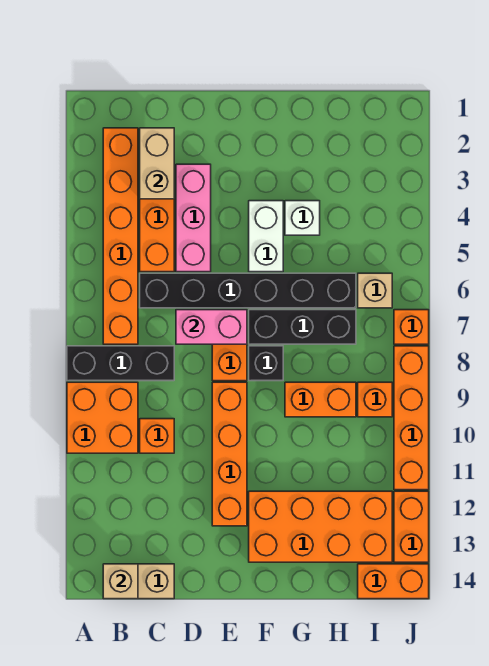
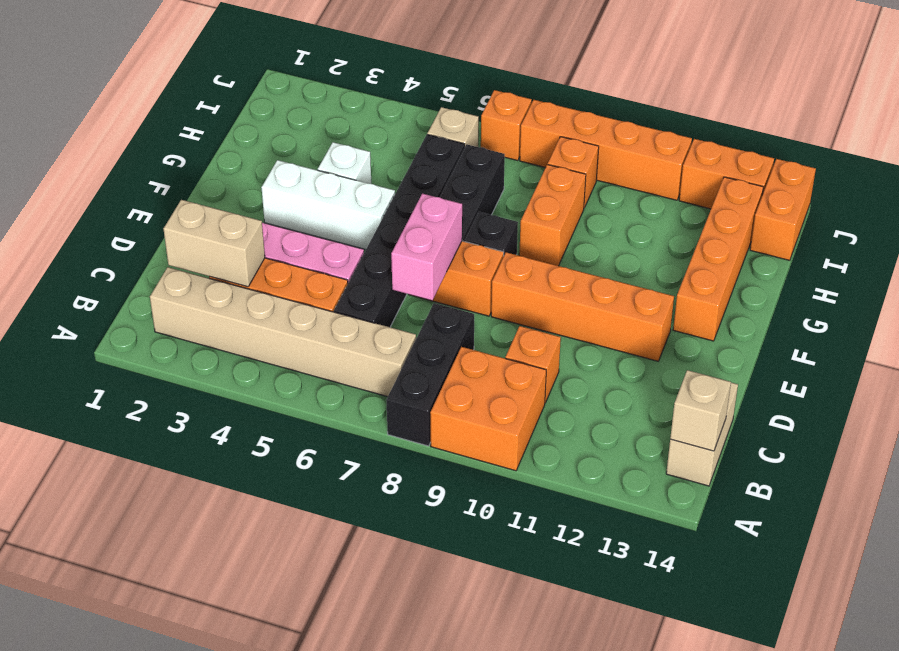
orange 1x6 brick [103,128,138,344] -> tan 1x6 brick [150,267,416,397]
white 1x2 brick [249,201,283,272] -> white 1x3 brick [261,160,395,249]
orange 2x4 brick [249,491,392,562] -> orange 1x4 brick [673,177,763,341]

